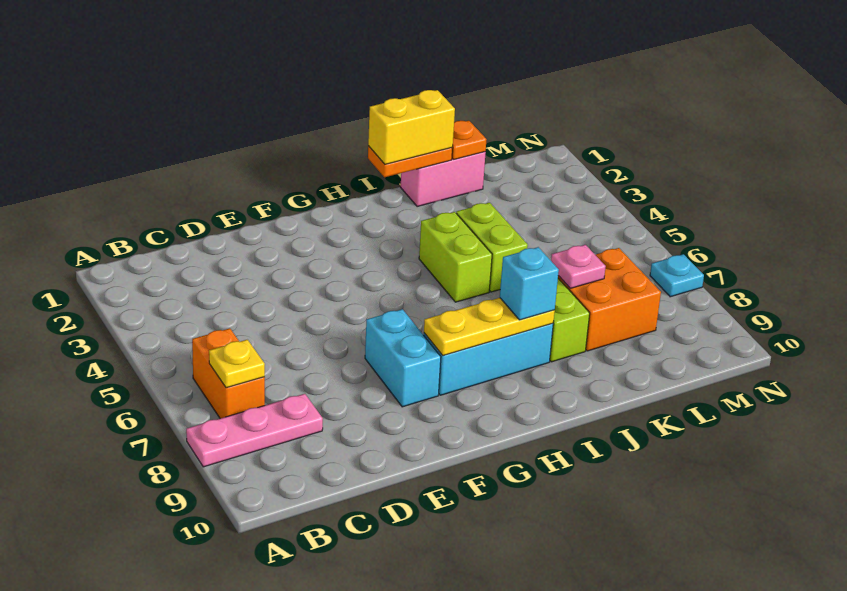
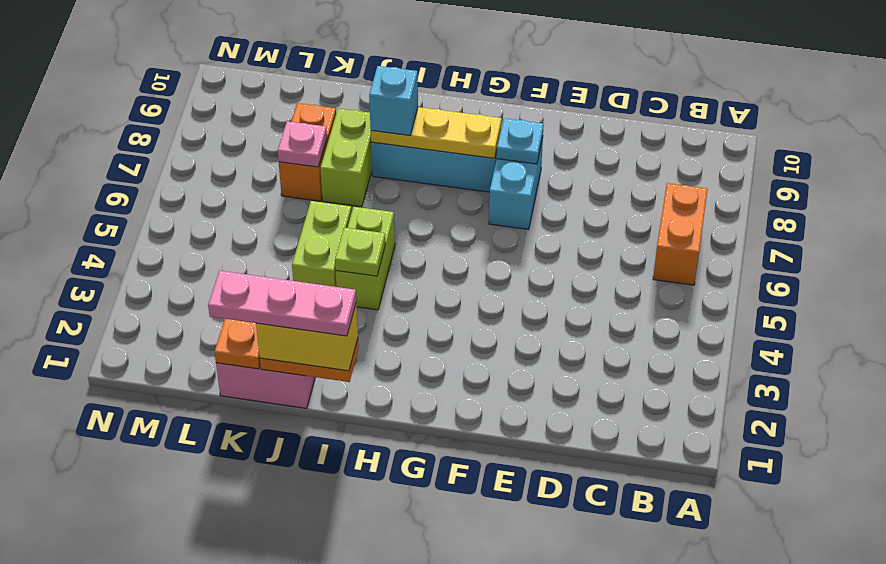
pink 1x3 plate [186,394,323,467] -> pink 1x3 plate moved to [208,271,356,336]
yellow 1x1 plate [209,340,265,388] -> none
none -> lime 1x1 plate [335,228,385,276]
orange 2x2 brick [558,248,661,351] -> orange 1x2 brick [279,103,336,201]
cyan 1x1 plate [650,254,704,297] -> cyan 1x1 plate moved to [497,118,544,164]

